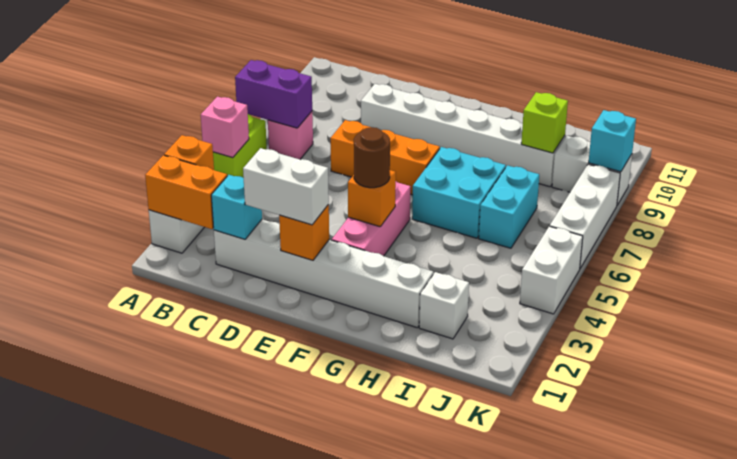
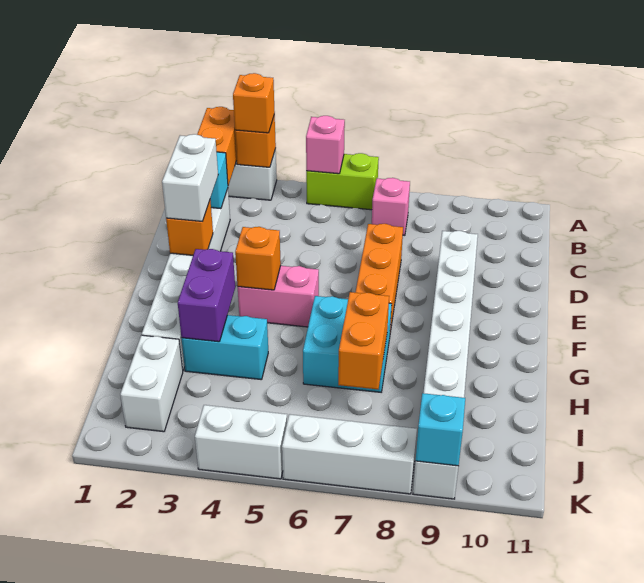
none -> orange 1x1 brick [233,73,275,133]
purple 1x2 brick [235,60,312,128] -> purple 1x2 brick moved to [178,249,235,342]
pink 1x3 brick [332,182,410,256] -> pink 1x2 brick [238,266,319,327]
brown 1x1 round brick [354,127,390,188] -> none
none -> orange 1x2 brick [338,292,389,389]
white 1x1 brick [419,272,469,339] -> white 1x2 brick [120,335,183,432]
cyan 1x2 brick [479,165,539,248] -> cyan 1x2 brick moved to [182,315,268,380]
lime 1x1 brick [521,92,568,153] -> none

